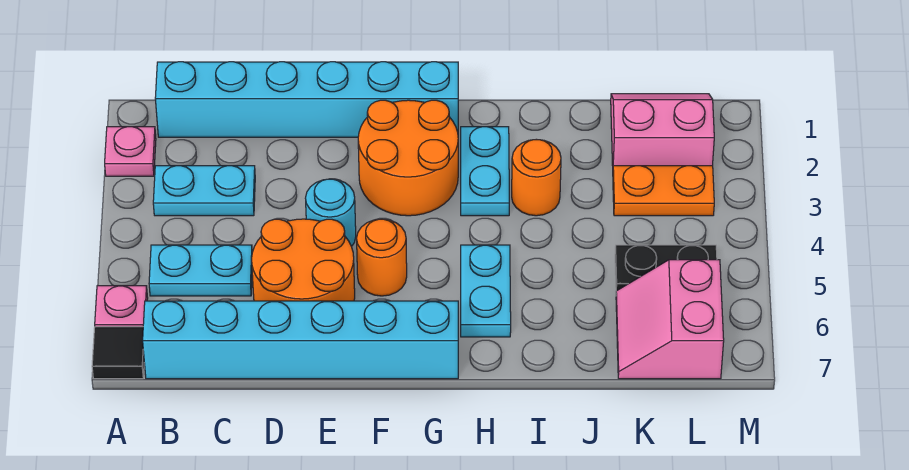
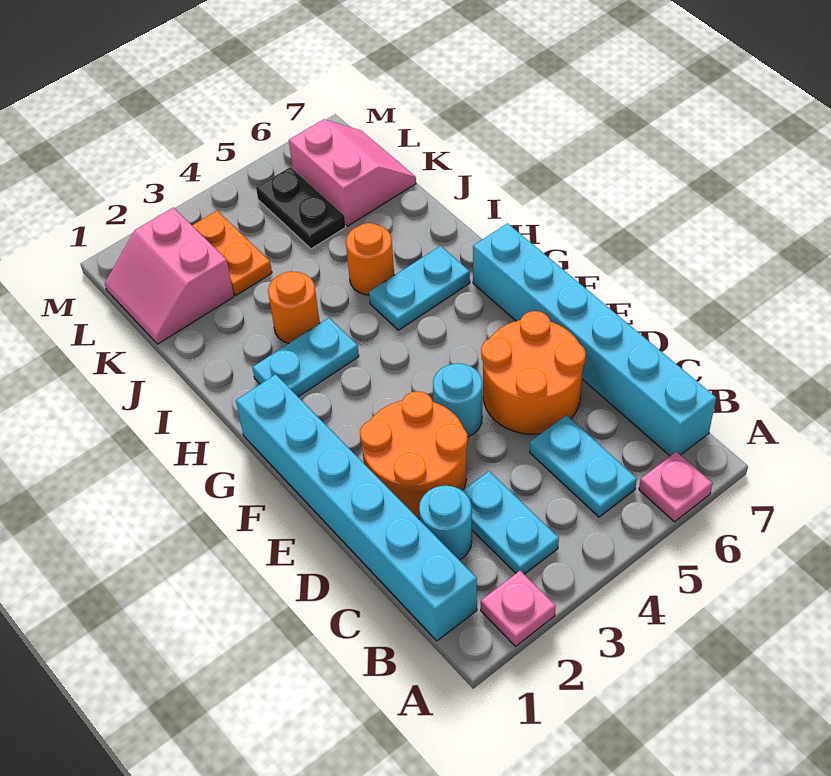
black 1x1 tile [92,327,144,379] -> none
none -> cyan 1x1 round brick [419,486,472,560]
orange 2x2 round brick [358,100,458,216] -> orange 2x2 round brick moved to [360,391,467,519]
orange 1x1 round brick [357,219,407,296] -> orange 1x1 round brick moved to [346,223,394,295]
pink 2x2 slope [616,260,724,379] -> pink 2x2 slope turned to [289,119,416,226]

